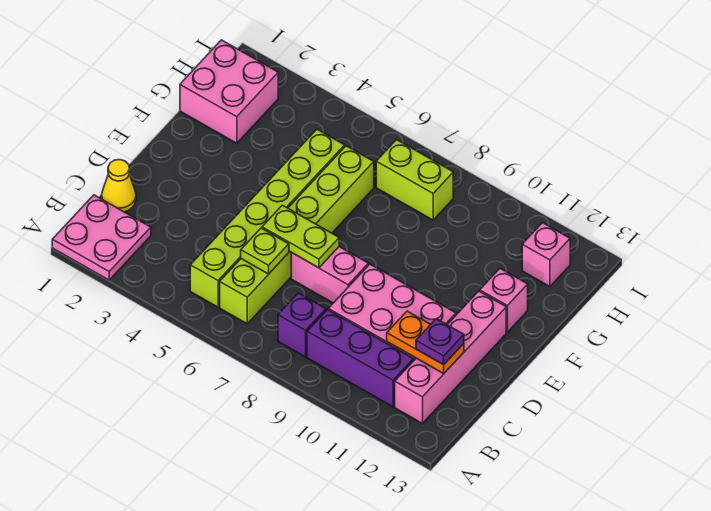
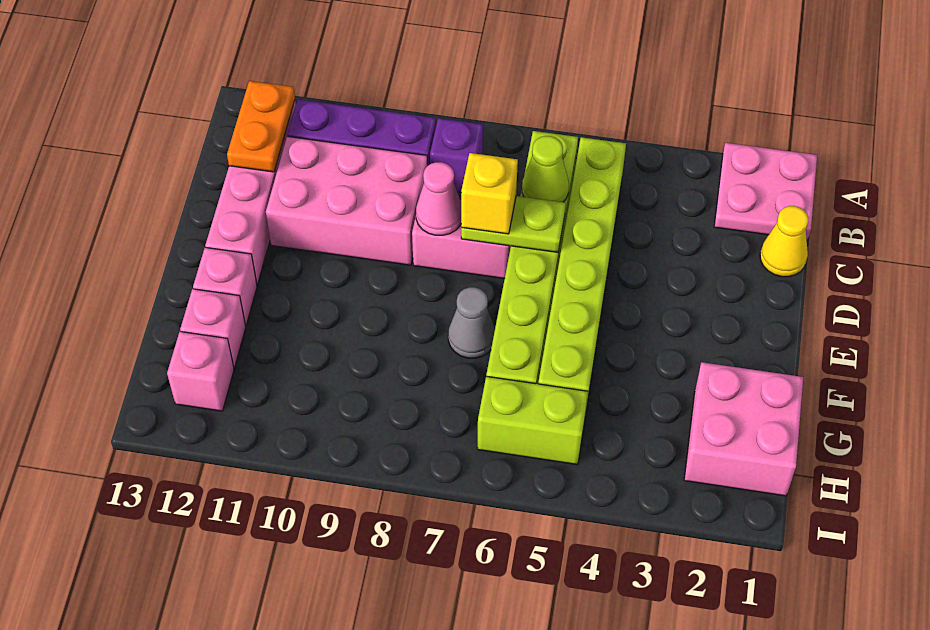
lime 1x1 plate [241,228,289,274] -> lime 1x1 cone [522,136,569,202]
orange 1x2 plate [387,311,464,374] -> orange 1x2 plate turned to [227,81,295,172]
purple 1x1 plate [416,319,464,365] -> none
none -> yellow 1x1 brick [461,153,518,234]
none -> pink 1x1 cone [416,162,461,235]
none -> grey 1x1 cone [448,287,495,358]
none -> pink 1x1 brick [180,289,246,368]
lime 1x2 brick [376,140,453,220] -> lime 1x2 brick moved to [478,376,588,465]

